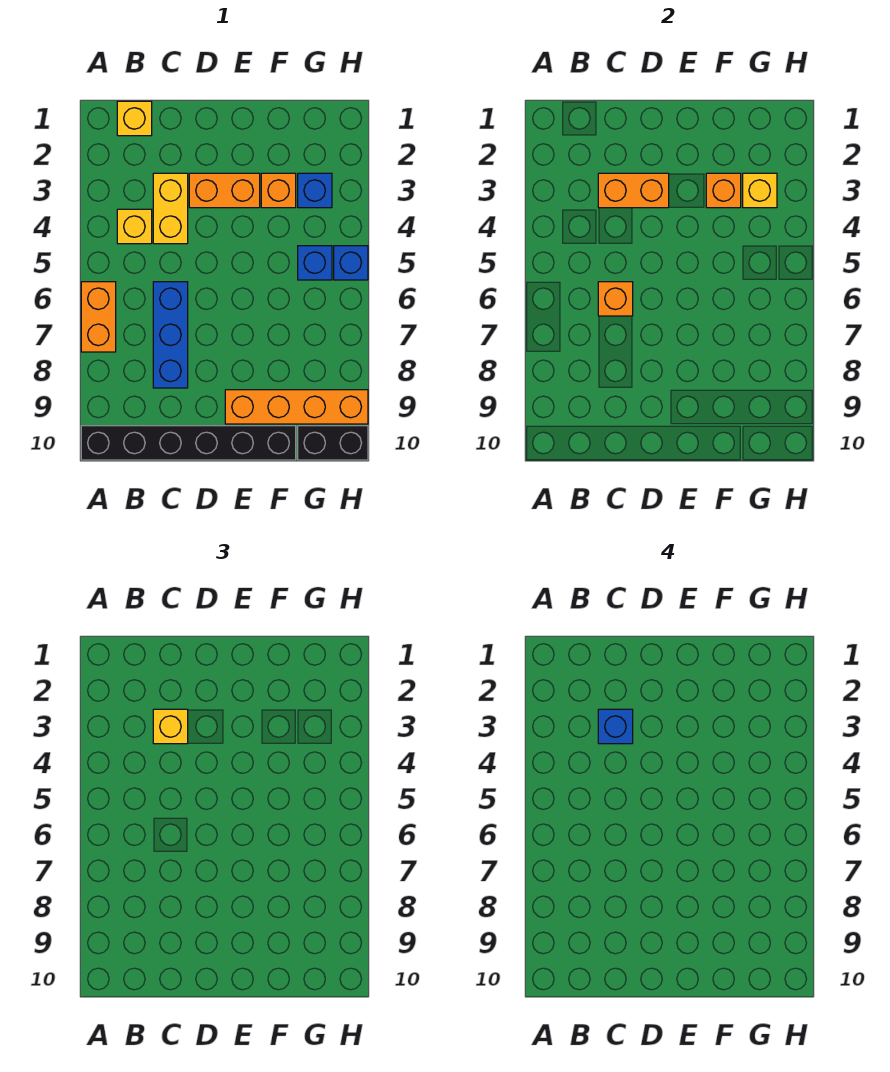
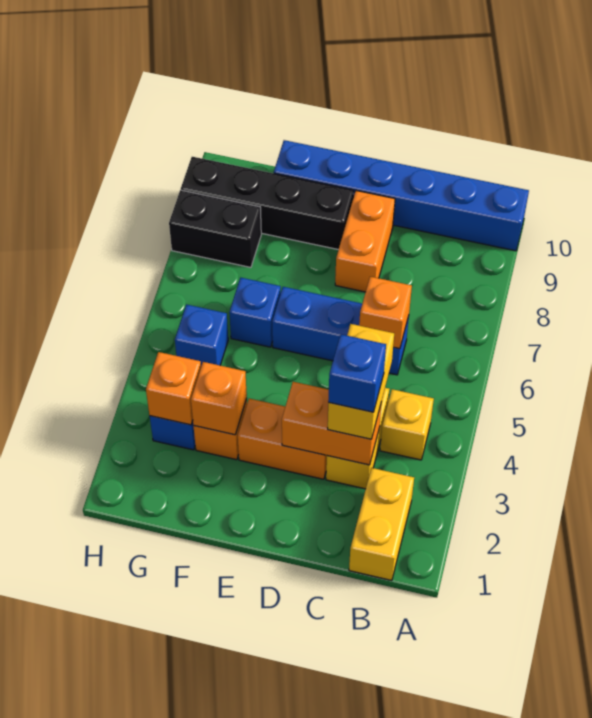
orange 1x2 brick [81,282,116,352] -> orange 1x2 brick moved to [335,191,395,292]
black 1x6 brick [81,426,296,460] -> blue 1x6 brick [274,140,529,251]
yellow 1x1 brick [117,101,152,136] -> yellow 1x2 brick [349,468,414,581]
yellow 1x1 brick [153,709,188,744] -> yellow 1x2 brick [328,324,394,439]
blue 1x3 brick [153,282,188,388] -> blue 1x3 brick turned to [272,287,409,375]
orange 1x4 brick [225,390,368,424] -> black 1x4 brick [181,157,354,250]
yellow 1x1 brick [743,173,777,208] -> orange 1x1 brick [146,352,201,425]
black 1x2 brick [298,426,368,460] -> black 1x2 brick moved to [169,190,261,267]
blue 1x1 brick [334,246,368,280] -> blue 1x1 brick moved to [229,278,281,347]

